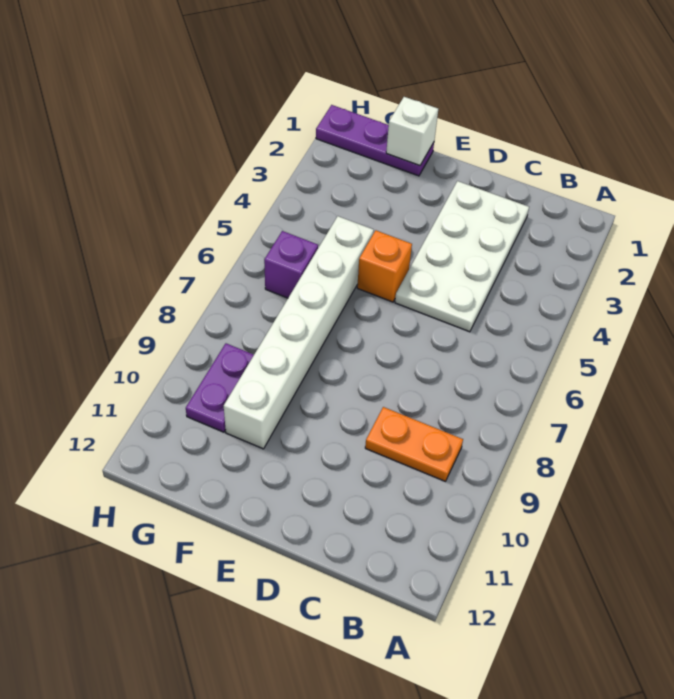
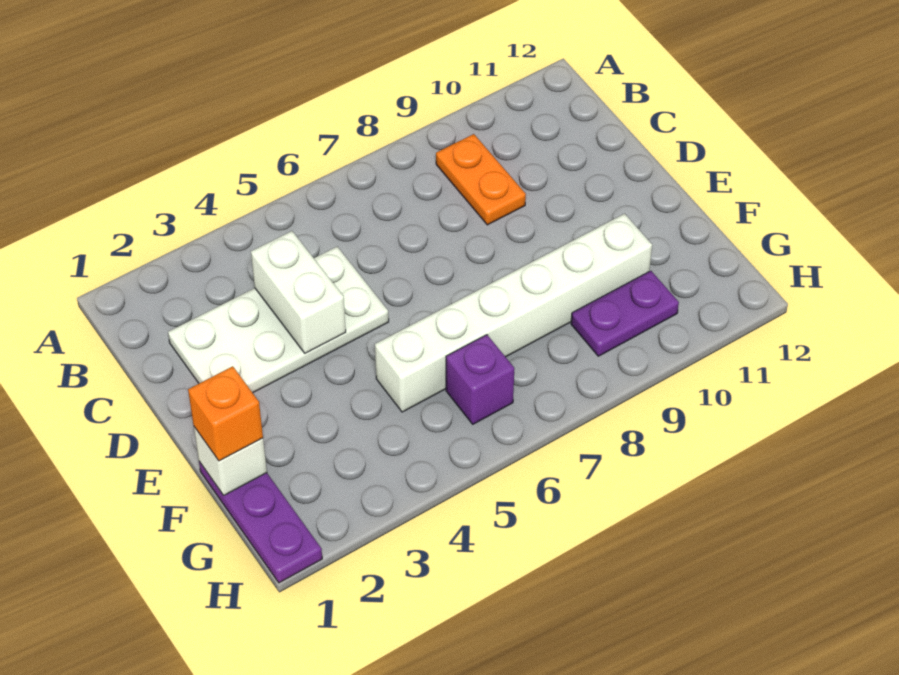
none -> white 1x2 brick [251,231,346,353]
orange 1x1 brick [357,230,412,302] -> orange 1x1 brick moved to [188,366,263,461]

